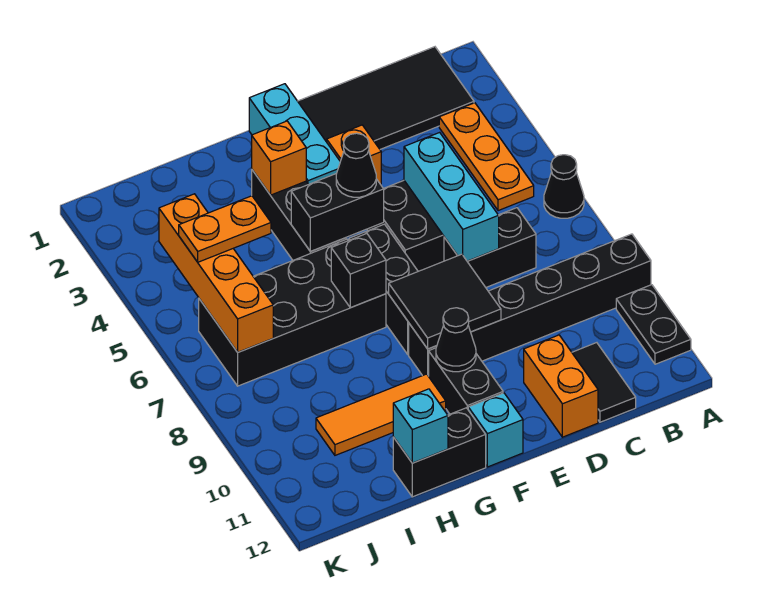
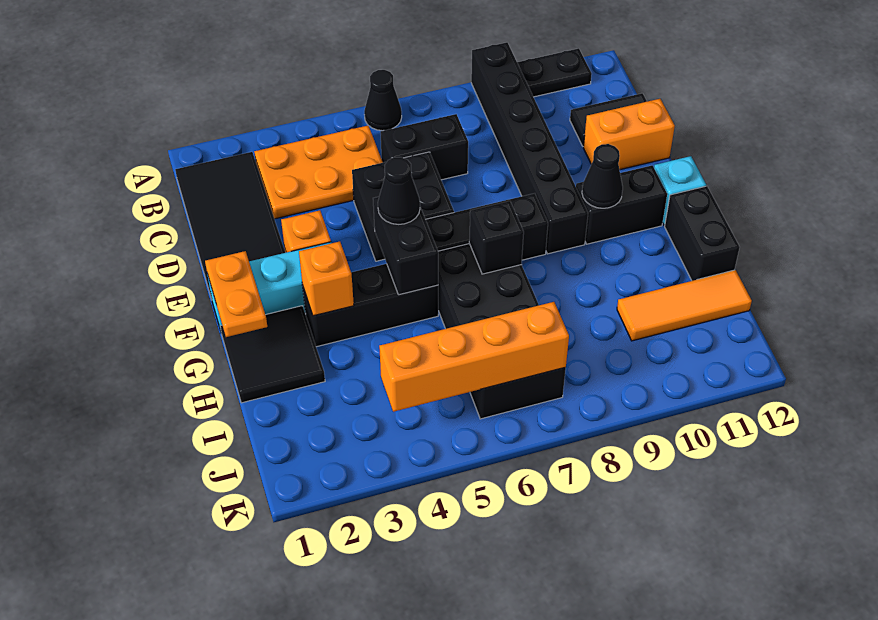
orange 1x3 plate [439,103,534,211] -> orange 2x3 plate [254,125,383,219]
black 1x2 brick [444,208,536,287] -> black 1x2 brick turned to [380,114,468,180]
cyan 1x3 brick [404,132,499,261] -> none
black 2x2 tile [389,254,501,349] -> black 2x2 tile moved to [220,306,325,403]
orange 1x3 tile [316,374,446,455] -> orange 1x3 tile turned to [617,270,752,341]
cyan 1x1 brick [393,389,448,463] -> none
orange 1x2 plate [179,196,271,262] -> orange 1x2 plate moved to [205,251,267,337]

